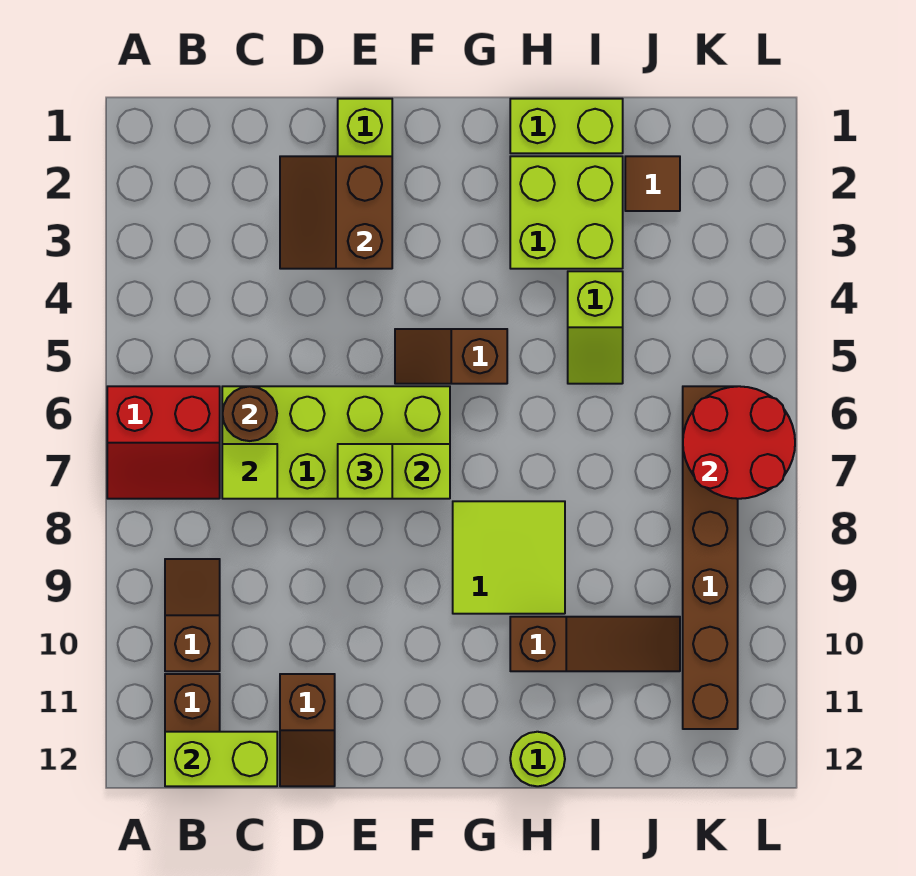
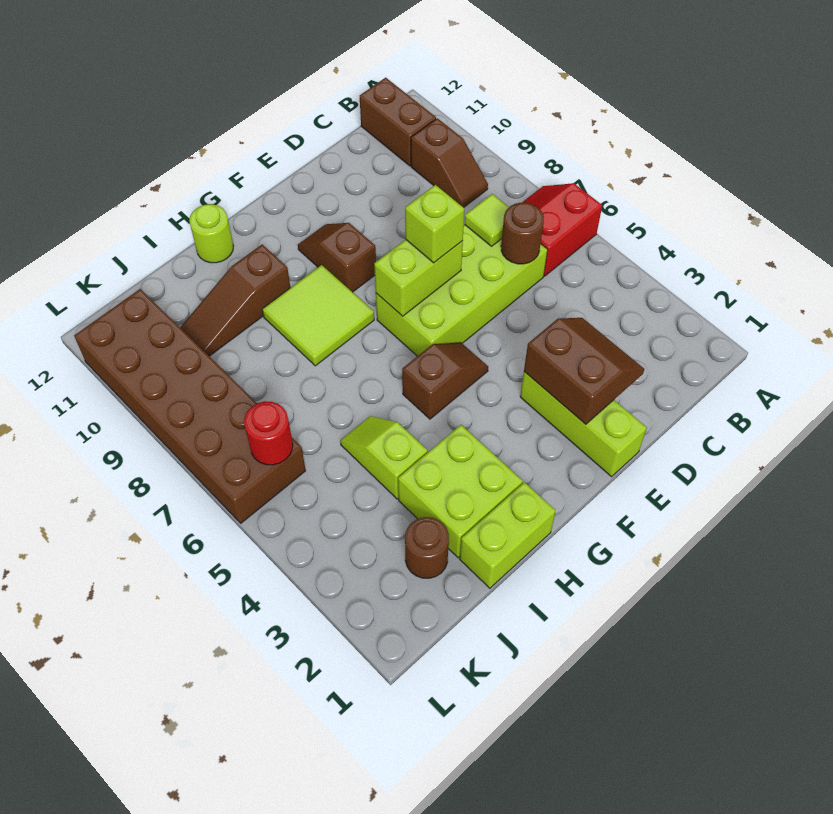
lime 1x2 brick [165,732,277,786] -> none
brown 1x2 slope [280,674,335,786] -> brown 1x2 slope moved to [298,223,376,292]
brown 1x1 tile [625,156,680,211] -> brown 1x1 round brick [405,517,449,578]
brown 1x6 brick [683,386,738,729] -> brown 2x6 brick [74,289,306,523]
red 2x2 round brick [683,386,795,499] -> red 1x1 round brick [244,401,293,465]

